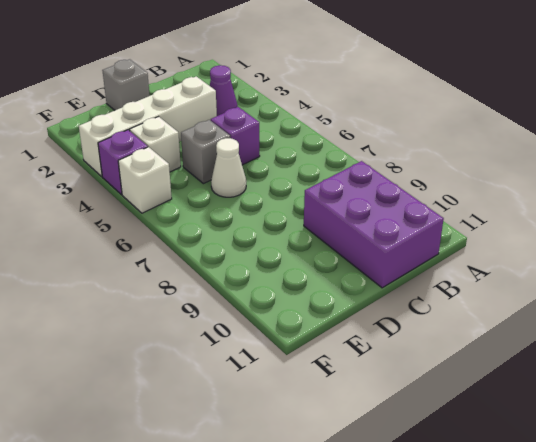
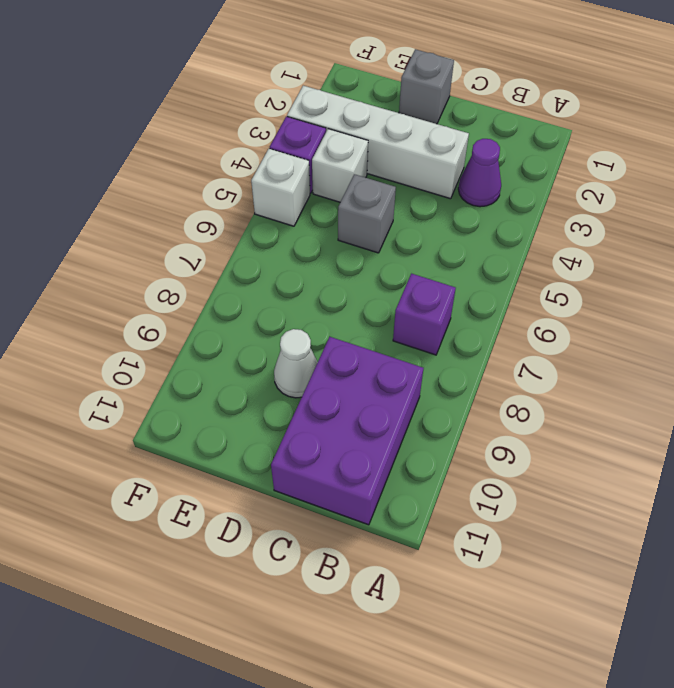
purple 1x1 brick [211,107,260,165] -> purple 1x1 brick moved to [393,274,456,355]
white 1x1 cone [211,138,246,197] -> white 1x1 cone moved to [274,329,318,398]

